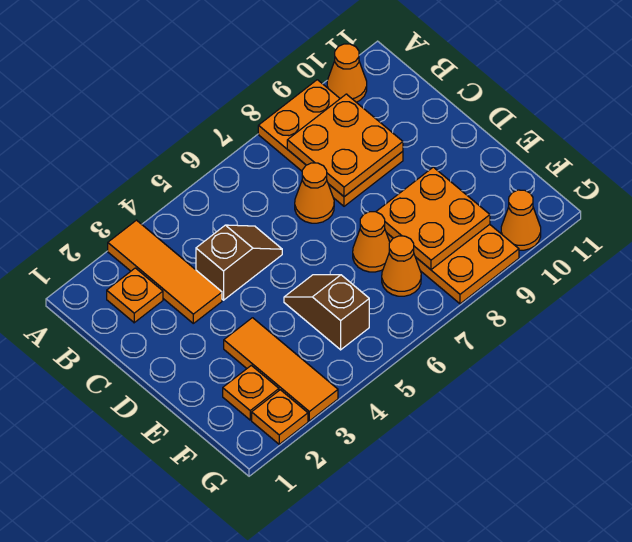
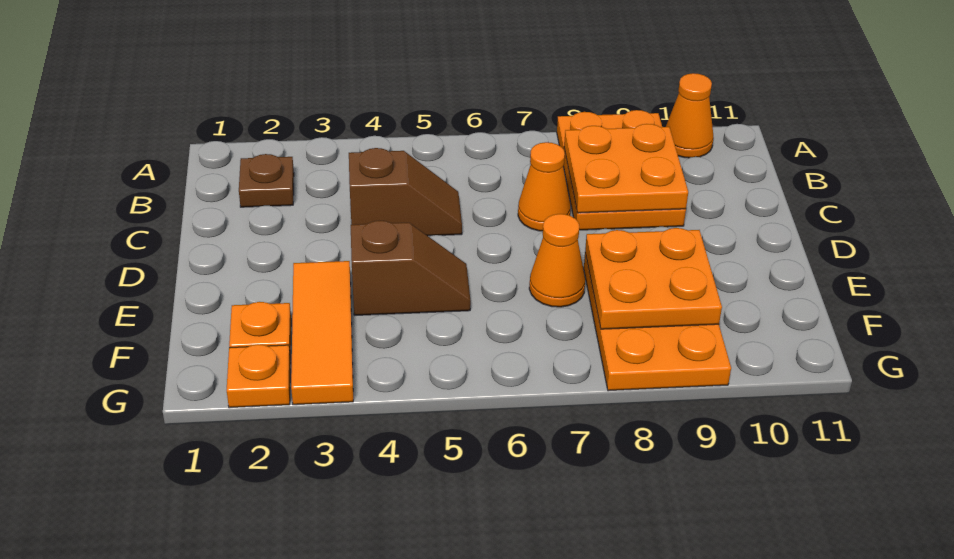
orange 1x3 tile [108,220,222,323] -> none
orange 1x1 plate [107,268,163,323] -> brown 1x1 plate [239,154,294,207]
brown 1x2 slope [284,275,369,350] -> brown 1x2 slope turned to [351,221,471,315]
orange 1x1 cone [382,236,421,296] -> none
orange 1x1 cone [501,190,541,250] -> none

